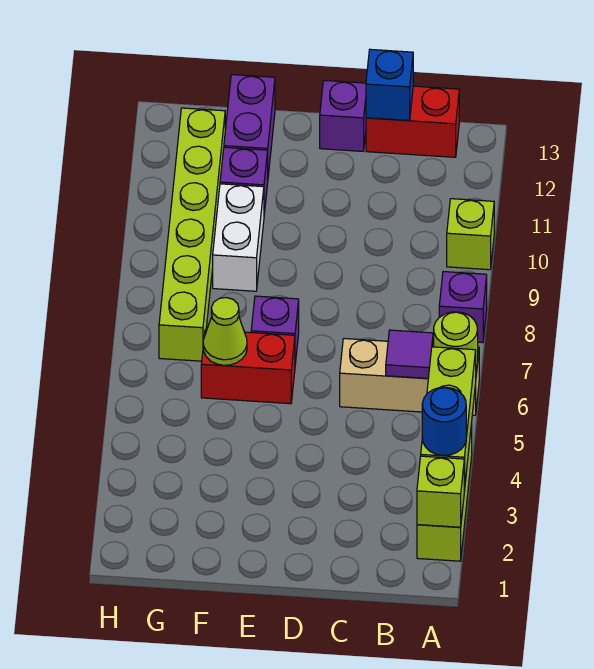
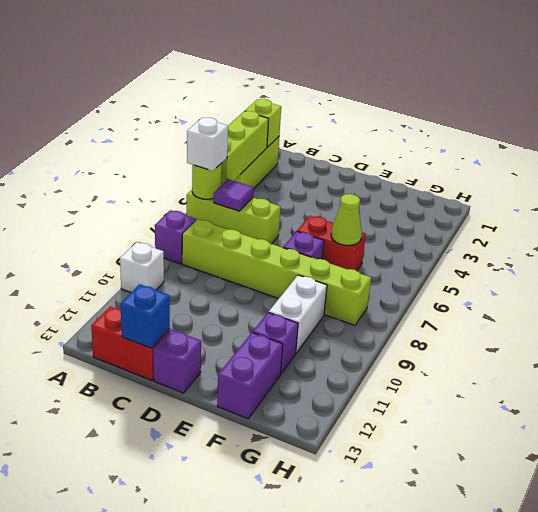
blue 1x1 round brick [422,387,466,455] -> none
tan 1x3 brick [340,339,479,415] -> lime 1x3 brick [187,190,280,244]
none -> white 1x1 brick [187,117,228,171]
lime 1x1 brick [447,199,494,270] -> white 1x1 brick [120,242,164,292]
lime 1x6 brick [159,108,225,361] -> lime 1x6 brick turned to [182,219,371,325]

